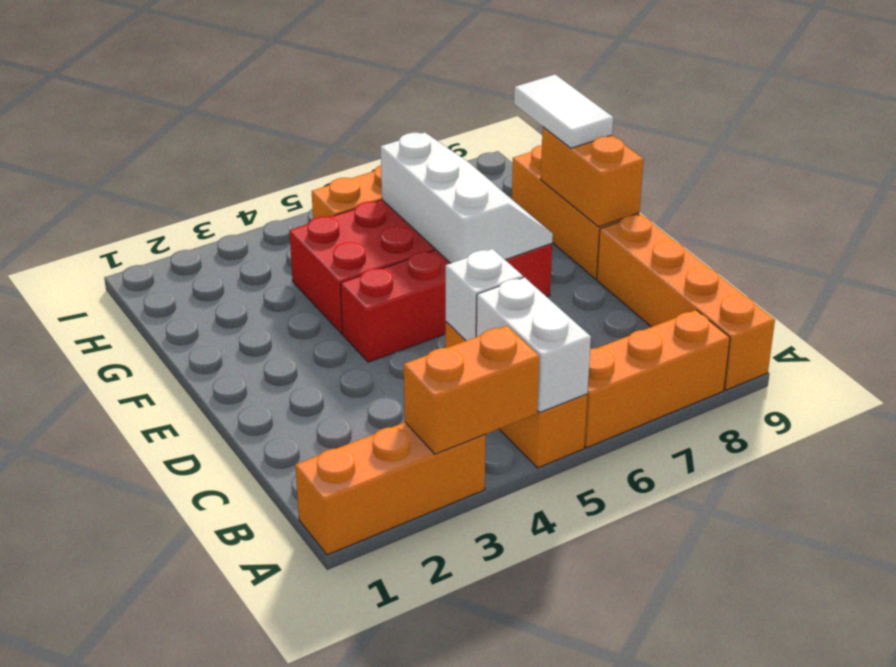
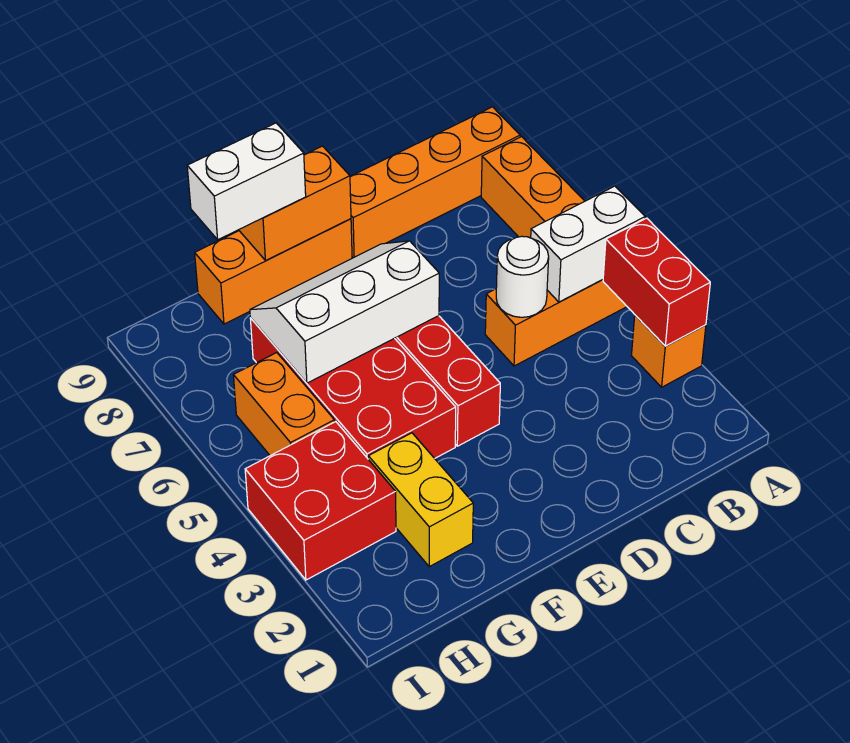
orange 1x3 brick [295,422,486,555] -> orange 1x1 brick [631,315,706,387]
orange 1x2 brick [404,326,539,454] -> red 1x2 brick [603,218,710,346]
white 1x1 brick [446,249,523,341] -> white 1x1 round brick [496,236,549,317]
white 1x2 tile [514,75,613,148] -> white 1x2 brick [187,123,306,240]
none -> yellow 1x2 brick [368,433,473,567]
none -> red 2x2 brick [245,422,396,580]

